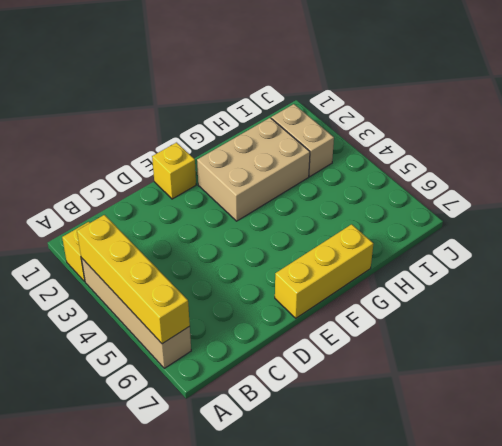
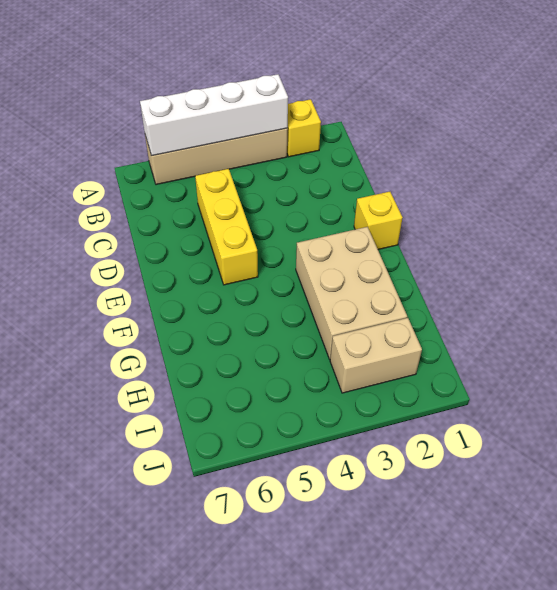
yellow 1x4 brick [77,215,190,344] -> white 1x4 brick [140,74,288,156]
yellow 1x3 brick [275,224,373,318] -> yellow 1x3 brick moved to [195,169,258,285]

